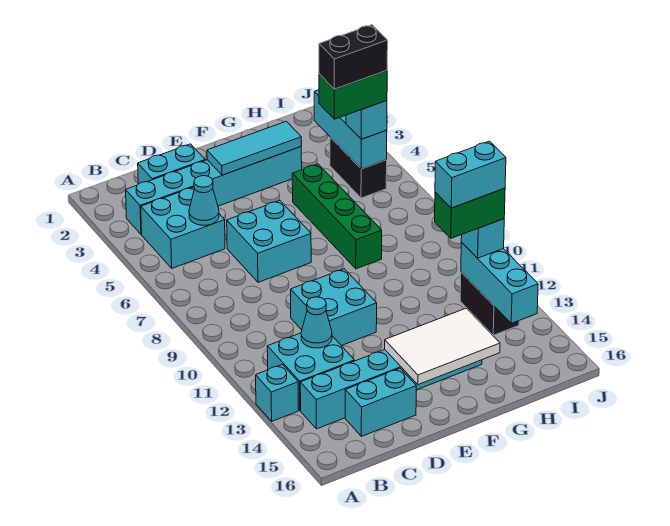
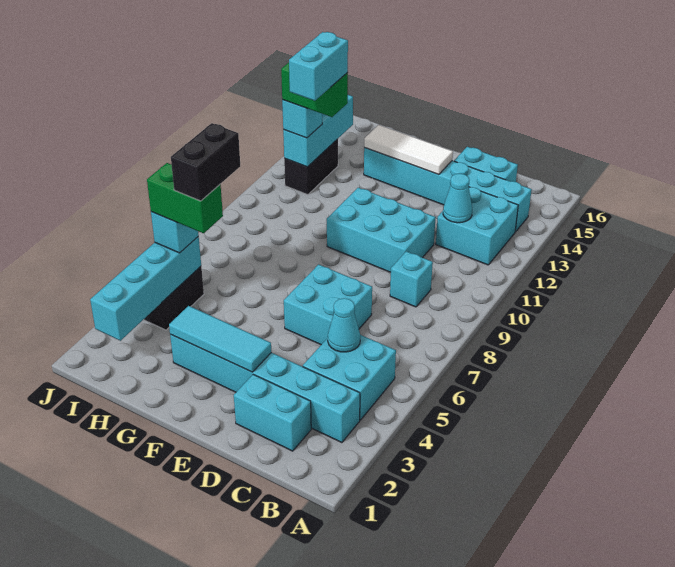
cyan 1x1 brick [256,364,298,421] -> cyan 1x1 brick moved to [390,251,433,307]
cyan 2x2 brick [291,269,377,346] -> cyan 2x3 brick [327,188,436,272]
white 2x3 tile [385,308,500,385] -> white 1x3 tile [364,125,453,175]
green 1x4 brick [292,164,382,269] -> none
black 1x2 brick [319,25,388,89] -> black 1x2 brick turned to [171,123,240,201]
cyan 1x2 brick [435,141,506,208] -> cyan 1x2 brick turned to [289,32,348,101]
cyan 1x3 brick [314,90,387,169] -> cyan 1x4 brick [90,237,201,341]

